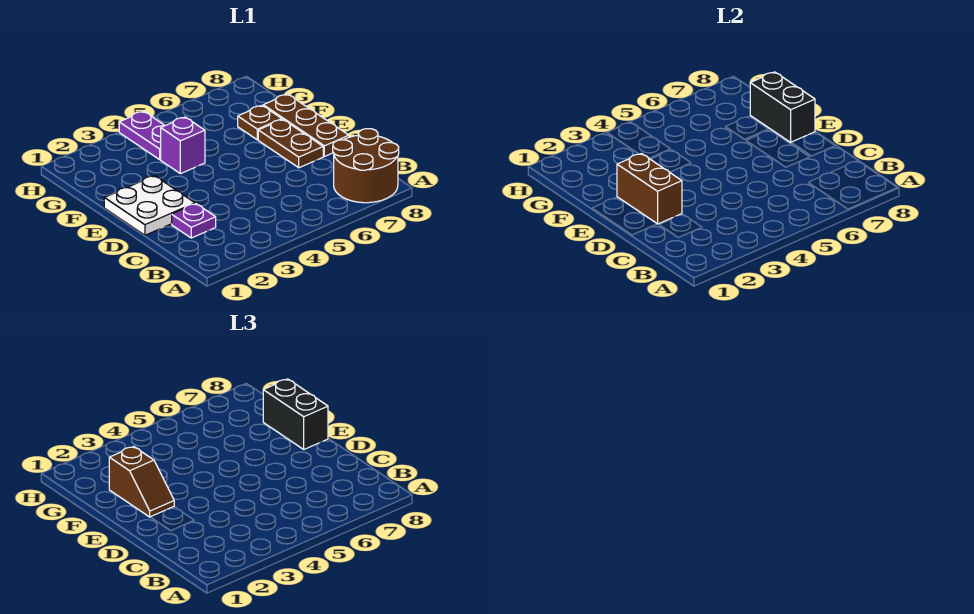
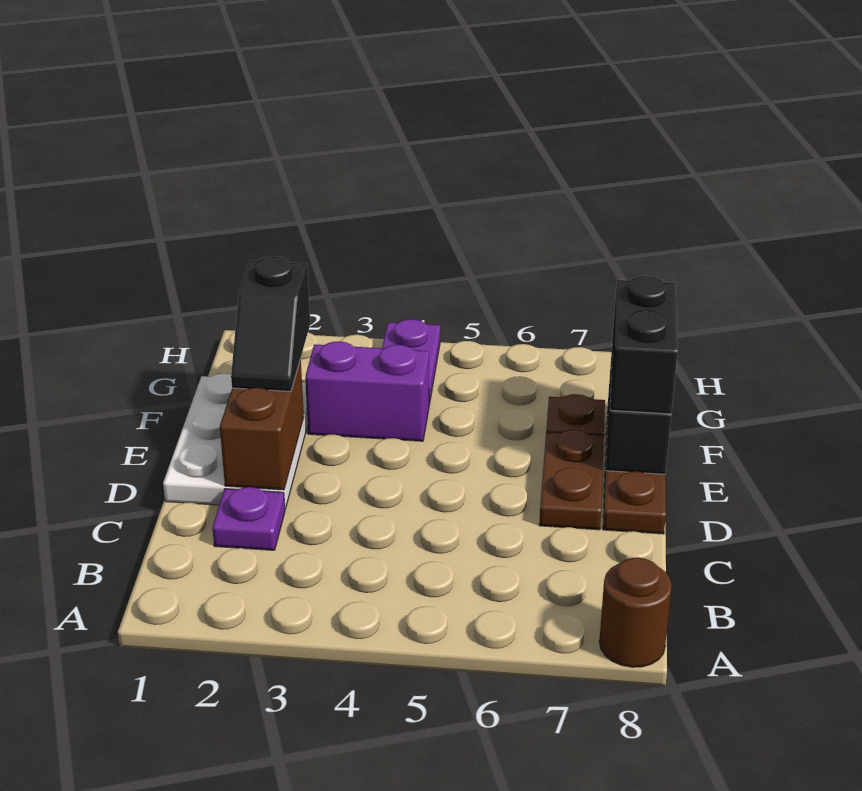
brown 2x2 round brick [333,129,399,203] -> brown 1x1 round brick [599,558,672,667]
white 2x2 plate [104,176,195,235] -> white 2x3 plate [163,374,308,509]
brown 1x2 slope [109,447,174,517] -> black 1x2 slope [231,256,310,392]
purple 1x1 brick [161,117,205,174] -> purple 1x2 brick [305,341,429,441]

